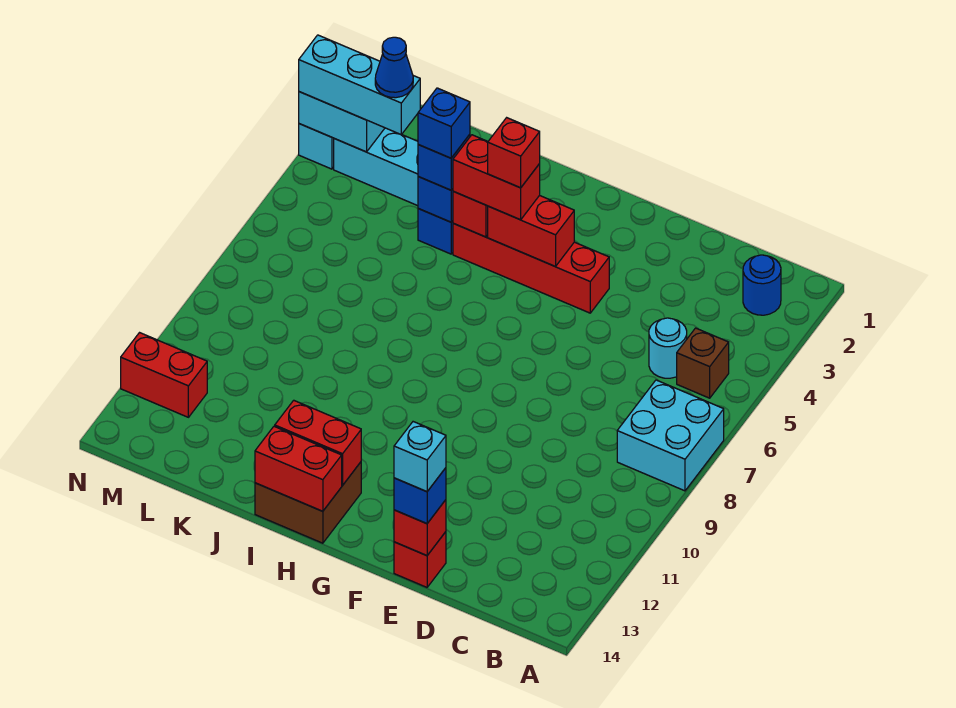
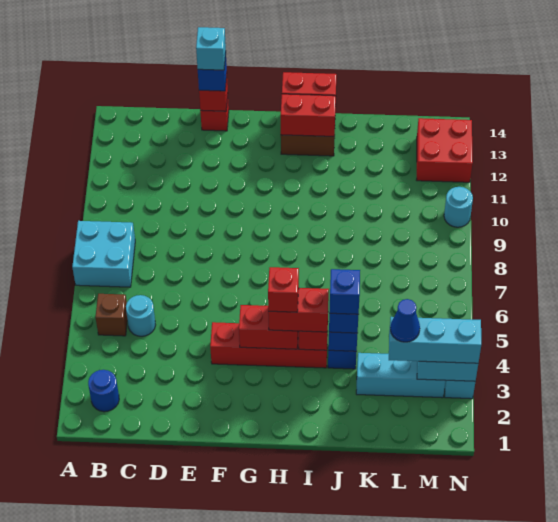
red 1x2 brick [121,333,207,417] -> red 2x2 brick [417,118,473,182]
none -> cyan 1x1 round brick [444,187,473,227]

